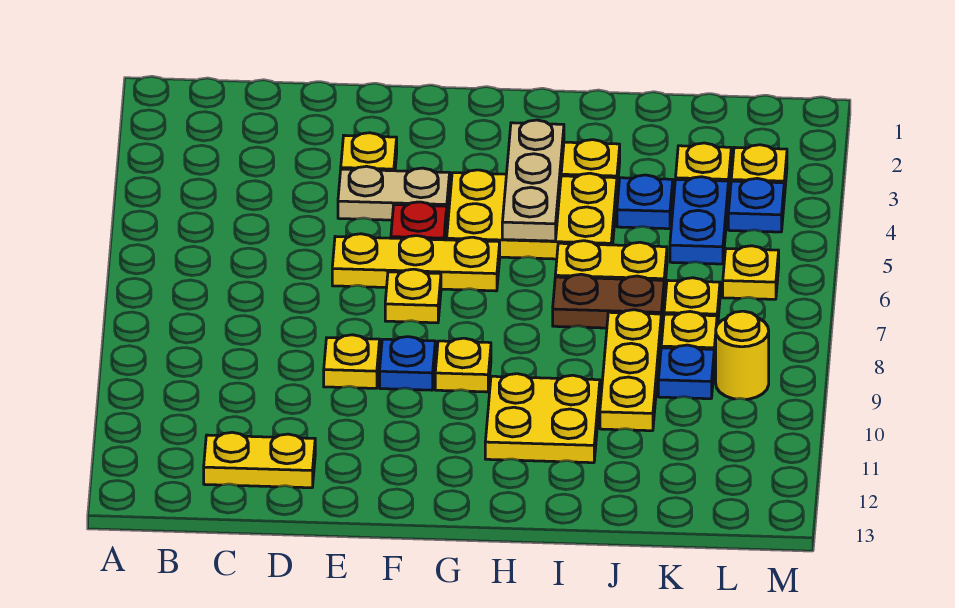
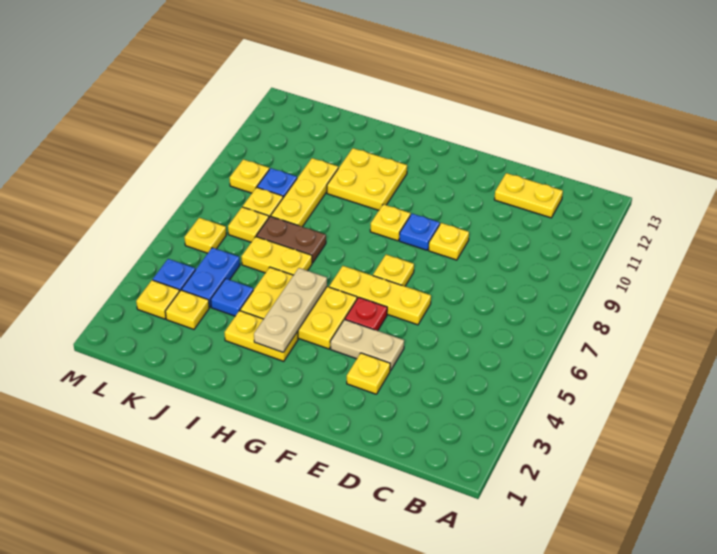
yellow 1x1 round brick [716,311,769,399] -> yellow 1x1 plate [229,159,269,193]

